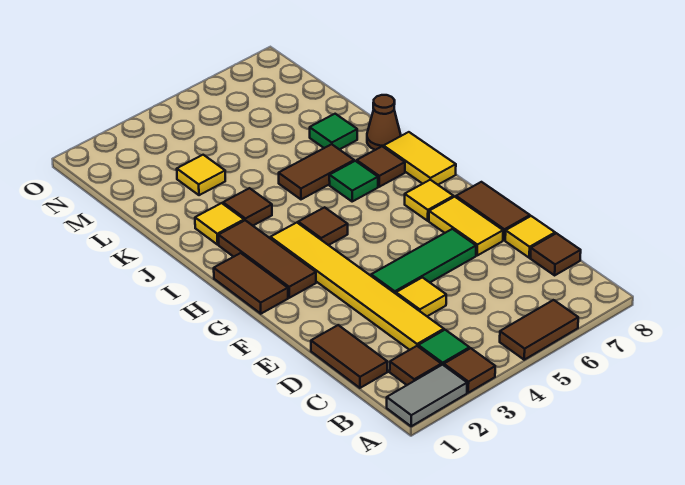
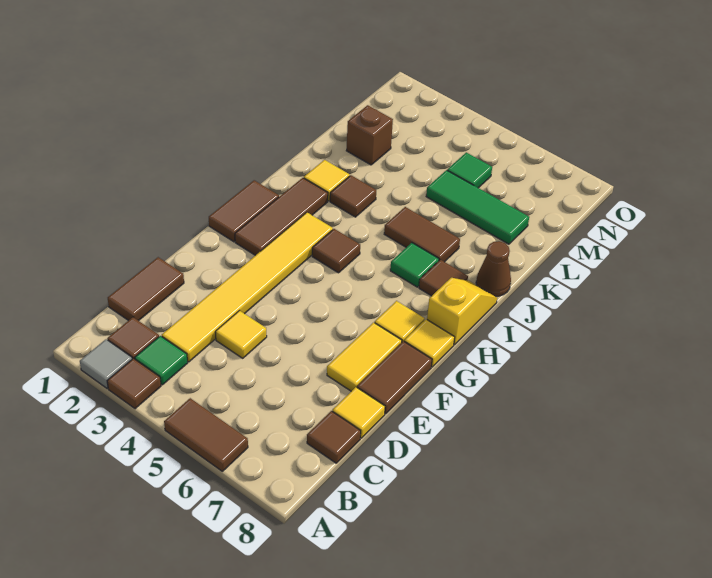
grey 1x2 tile [387,365,467,426] -> grey 1x1 tile [80,339,132,389]
green 1x3 tile [371,229,476,294] -> green 1x3 tile moved to [426,170,529,244]
yellow 1x2 tile [384,132,456,185] -> yellow 1x2 slope [427,278,497,345]
green 1x1 tile [310,114,357,150] -> green 1x1 tile moved to [447,152,492,188]
none -> brown 1x1 brick [346,105,393,165]
yellow 1x1 tile [177,155,225,195] -> yellow 1x1 tile moved to [404,319,455,367]

